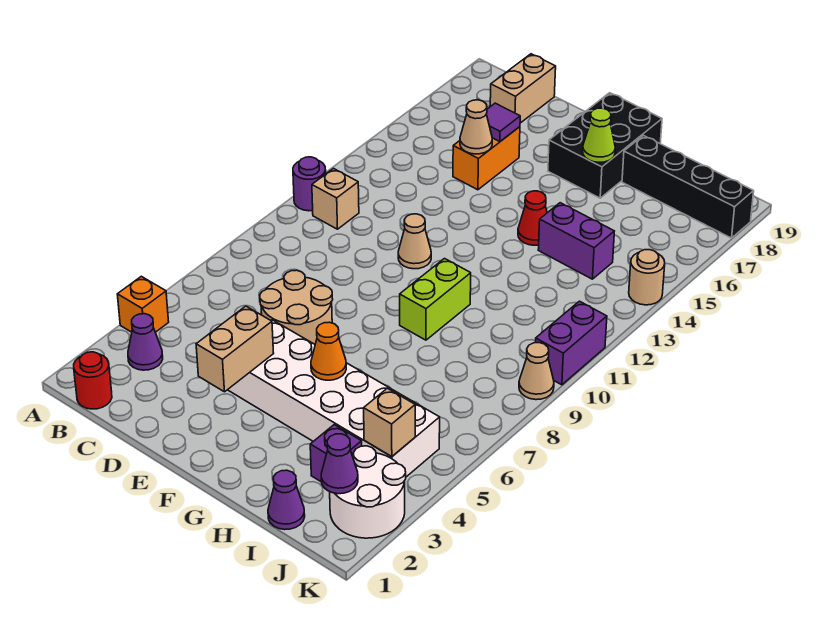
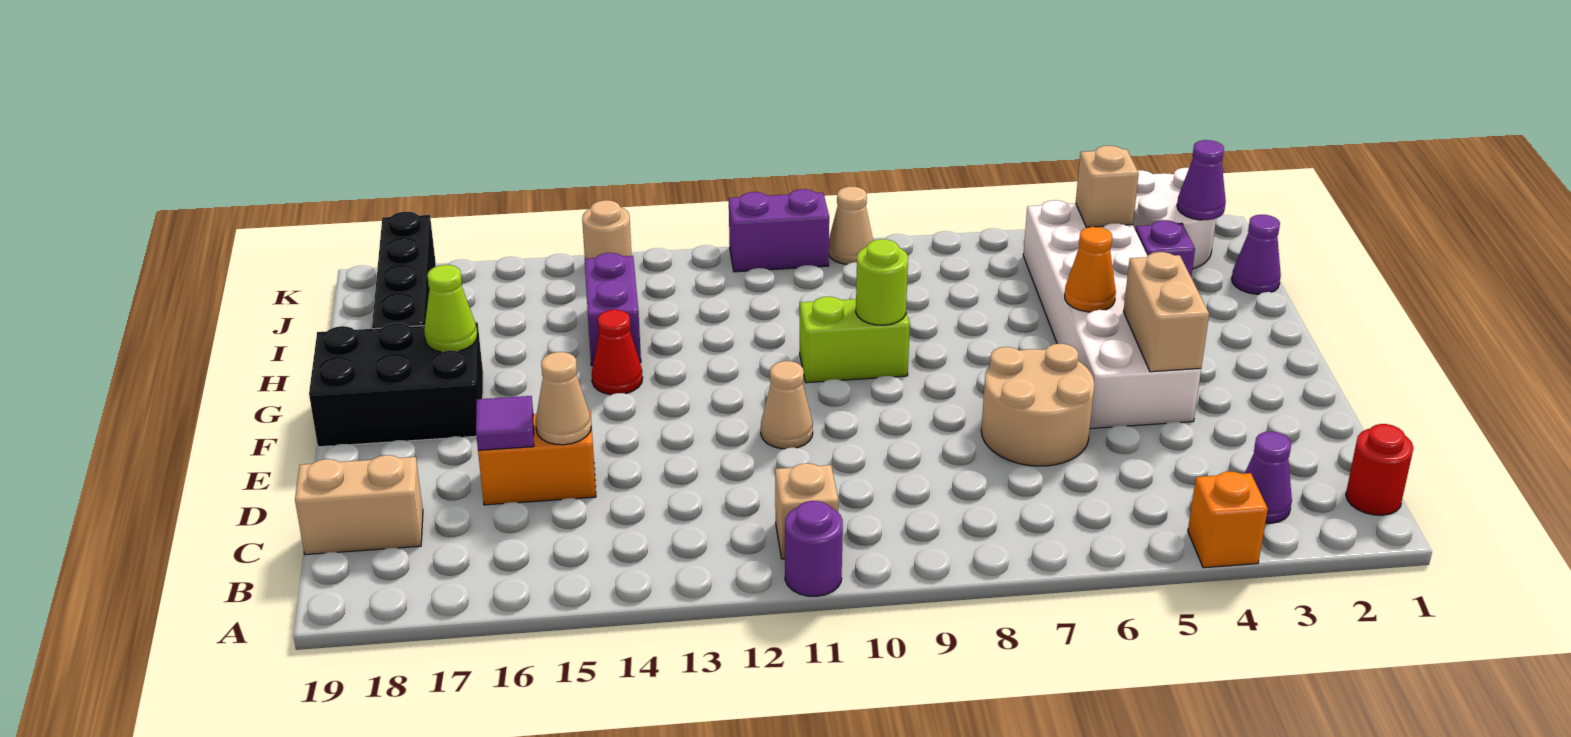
tan 1x2 brick [196,306,274,392] -> tan 1x2 brick turned to [1123,252,1209,372]
none -> lime 1x1 round brick [856,239,908,325]

